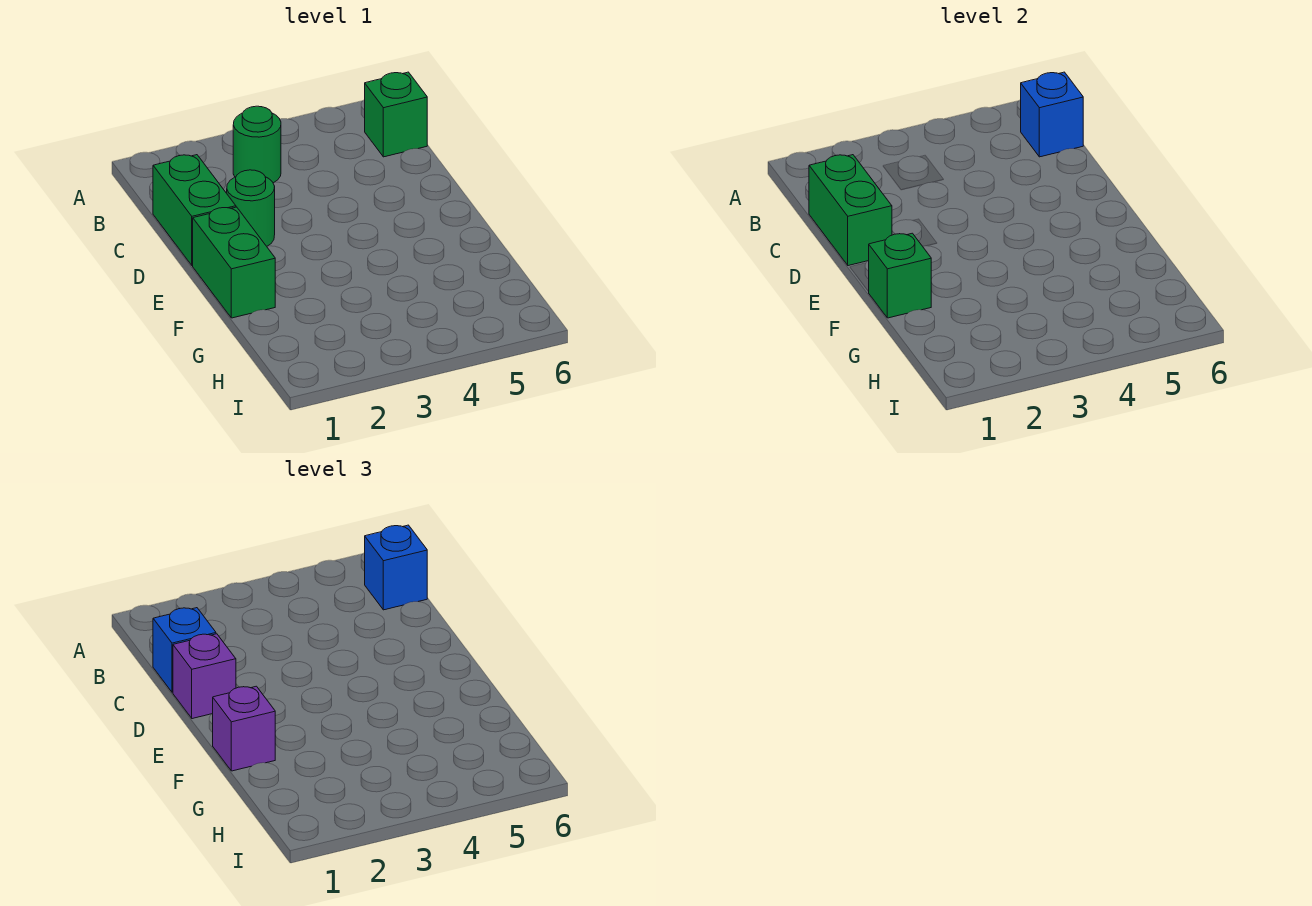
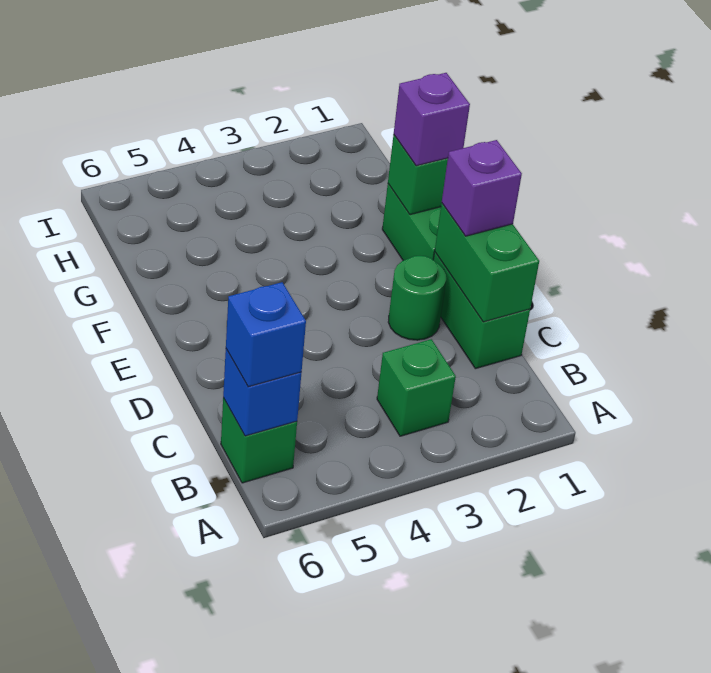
green 1x1 round brick [233,106,281,183] -> green 1x1 brick [377,339,456,436]
blue 1x1 brick [153,608,216,692] -> none

